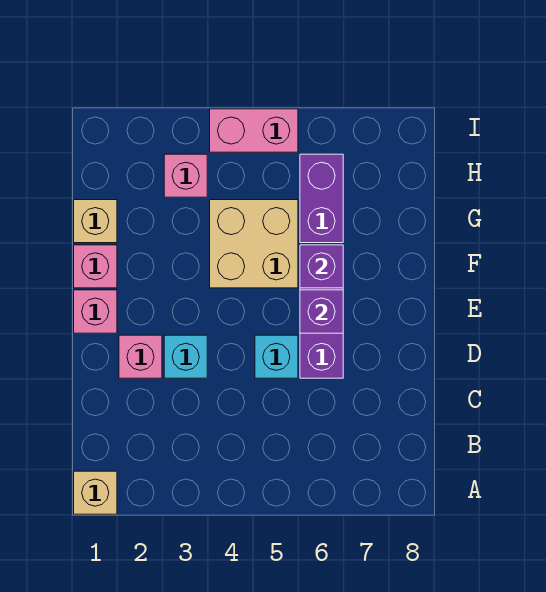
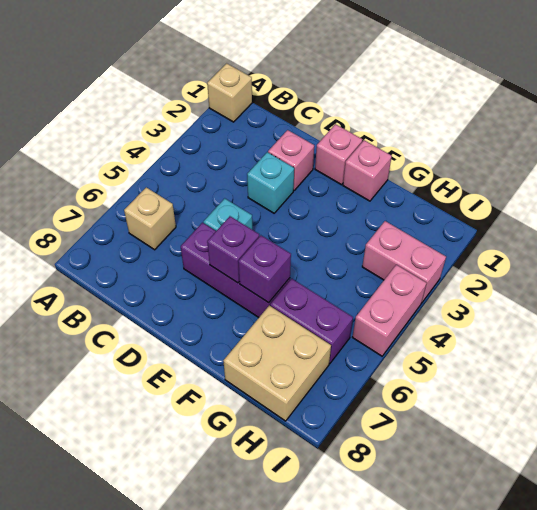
tan 2x2 brick [210,200,298,288] -> tan 2x2 brick moved to [224,306,331,421]
tan 1x1 brick [74,200,117,243] -> tan 1x1 brick moved to [124,187,176,250]
pink 1x1 brick [164,154,207,197] -> pink 1x2 brick [362,221,446,303]

